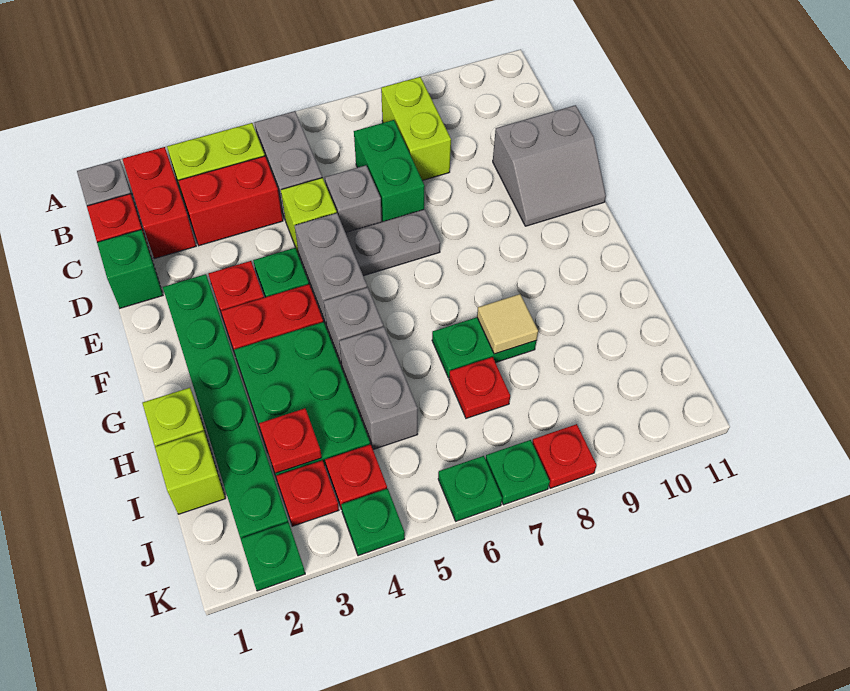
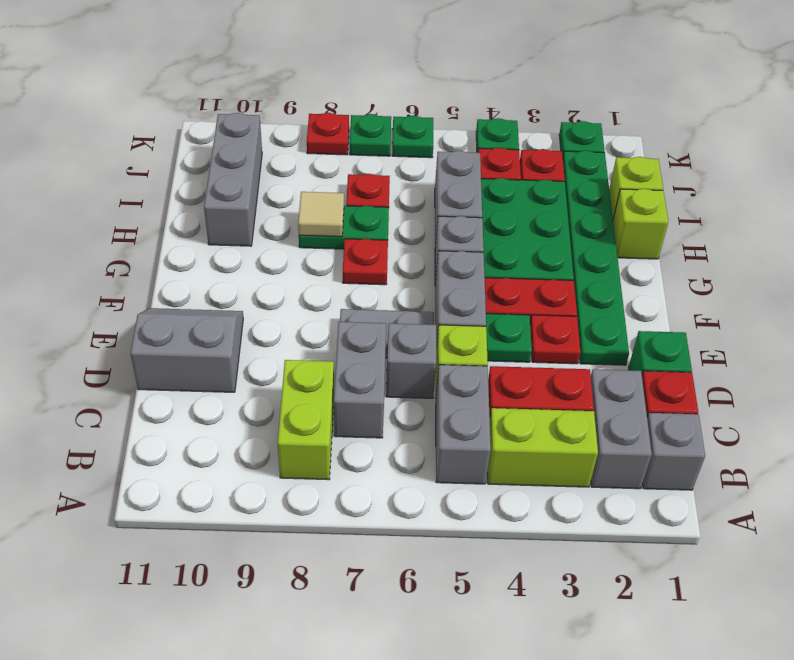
red 1x2 brick [122,147,196,259] -> grey 1x2 brick [591,369,652,489]
green 1x2 brick [354,120,425,222] -> grey 1x2 brick [334,322,386,438]
none -> grey 1x3 brick [204,113,262,246]
red 1x1 plate [259,408,322,473] -> red 1x1 plate moved to [343,239,388,285]

